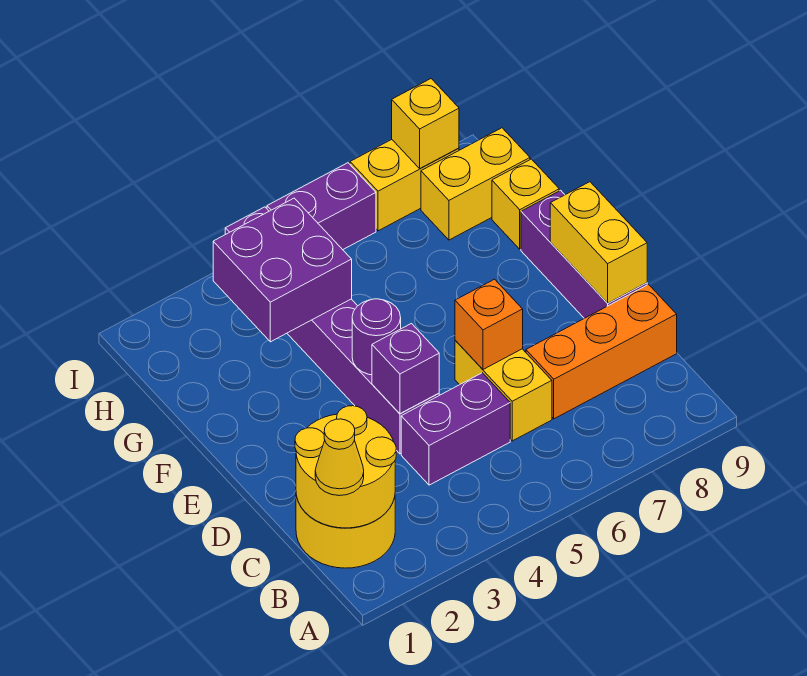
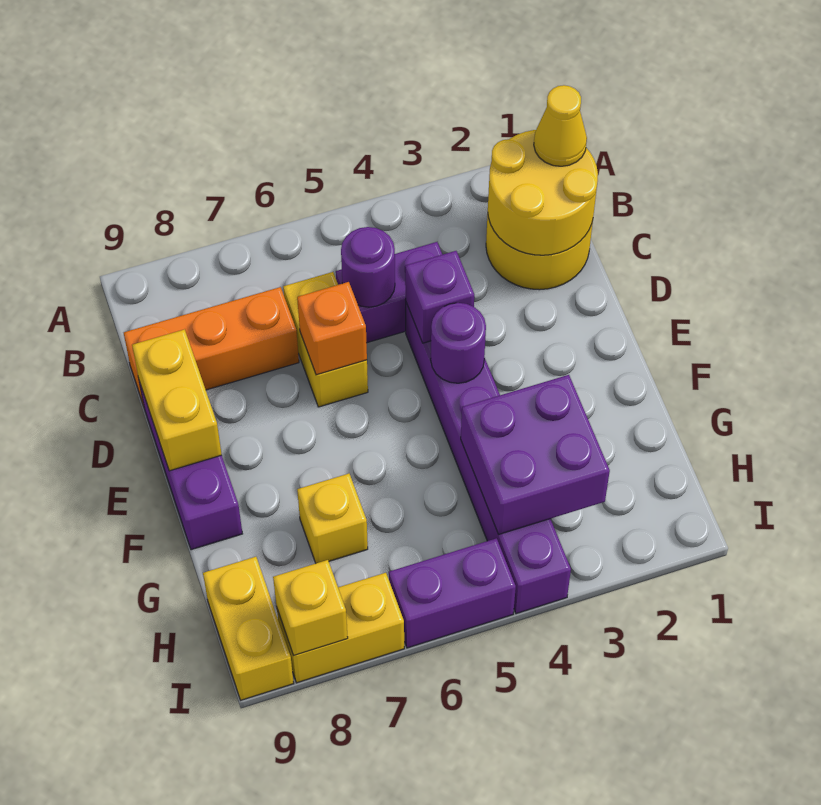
none -> purple 1x1 round brick [341,227,395,307]
yellow 1x1 brick [492,159,559,249] -> yellow 1x1 brick moved to [297,474,368,563]
yellow 1x2 brick [421,128,530,240] -> yellow 1x2 brick turned to [203,557,294,700]

